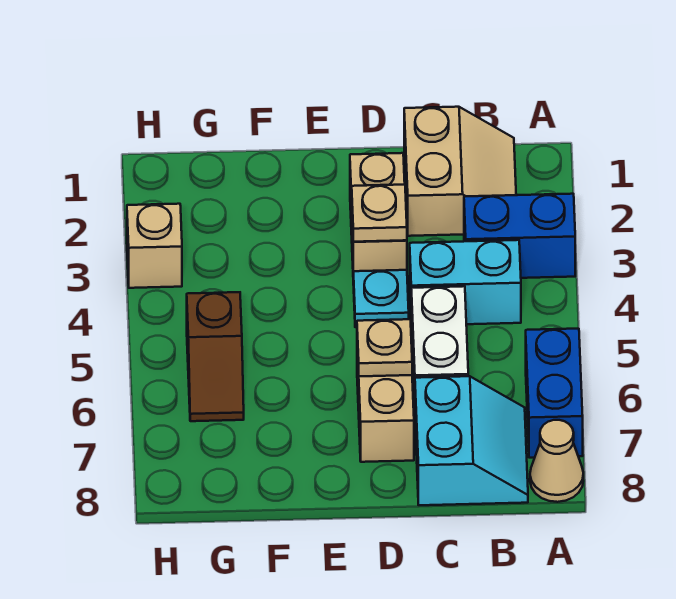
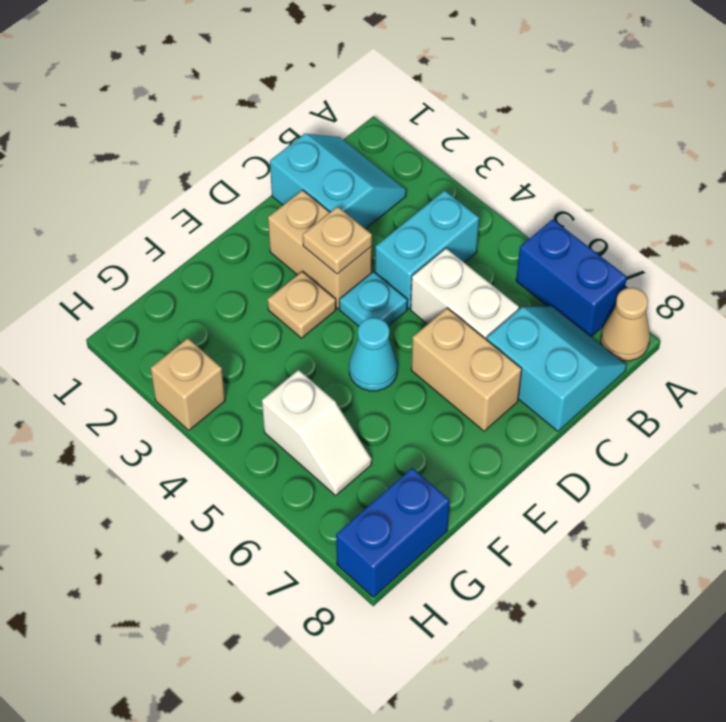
blue 1x2 brick [464,194,575,278] -> blue 1x2 brick moved to [336,468,450,597]
tan 2x2 slope [404,107,516,236] -> cyan 2x2 slope [270,134,406,229]
tan 1x1 plate [357,319,412,377] -> tan 1x1 plate moved to [268,271,336,338]
none -> cyan 1x1 cone [349,318,398,391]
brown 1x2 slope [187,292,244,421] -> white 1x2 slope [262,370,372,495]

